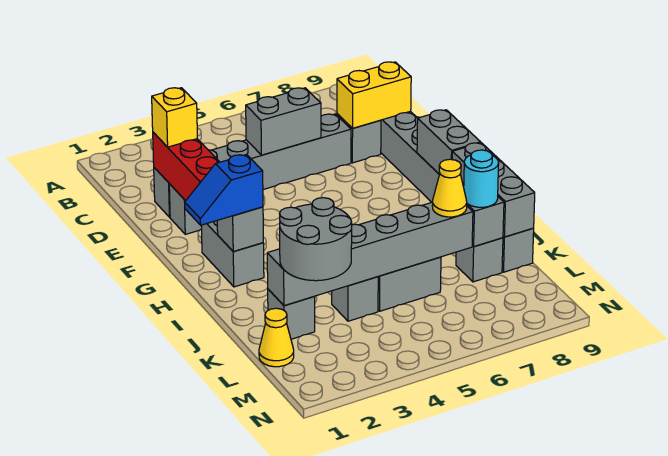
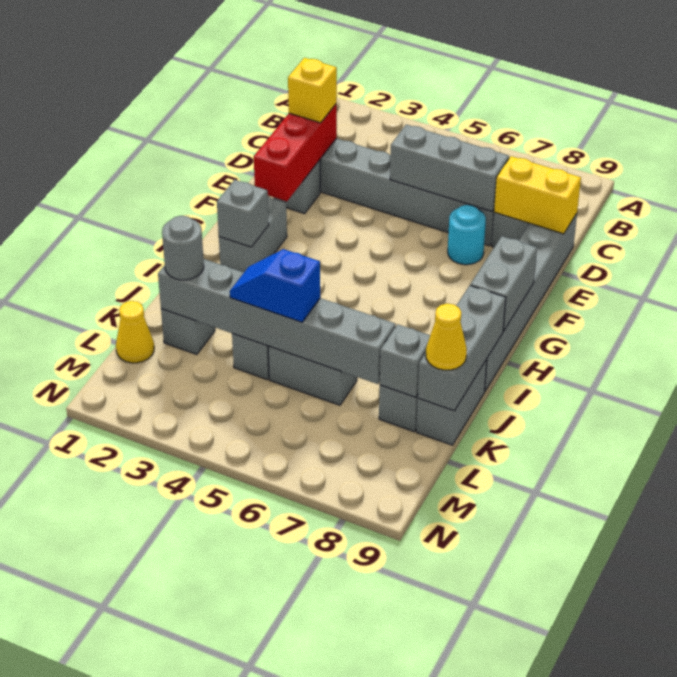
grey 1x2 brick [246,88,321,155] -> grey 1x3 brick [390,124,509,212]
blue 1x2 slope [185,155,263,225] -> blue 1x2 slope moved to [230,249,320,322]
grey 2x2 round brick [280,198,352,281] -> grey 1x1 round brick [162,216,204,280]
yellow 1x1 cone [432,159,467,217] -> yellow 1x1 cone moved to [426,304,467,370]
cyan 1x1 round brick [464,150,499,207] -> cyan 1x1 round brick moved to [448,205,486,265]

